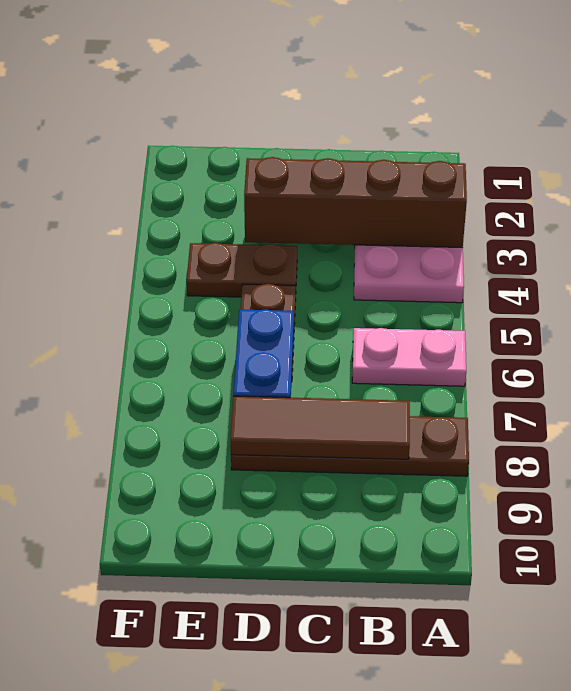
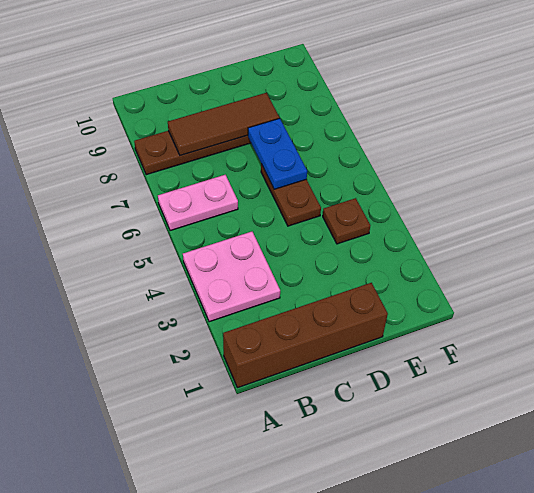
brown 1x4 brick [244,157,467,248] -> brown 1x4 brick moved to [223,283,388,388]
brown 1x2 plate [187,242,297,297] -> brown 1x1 plate [323,198,370,244]

